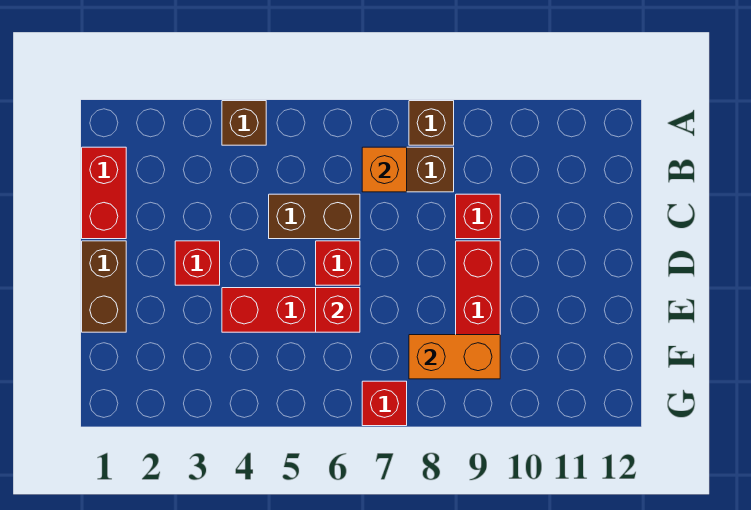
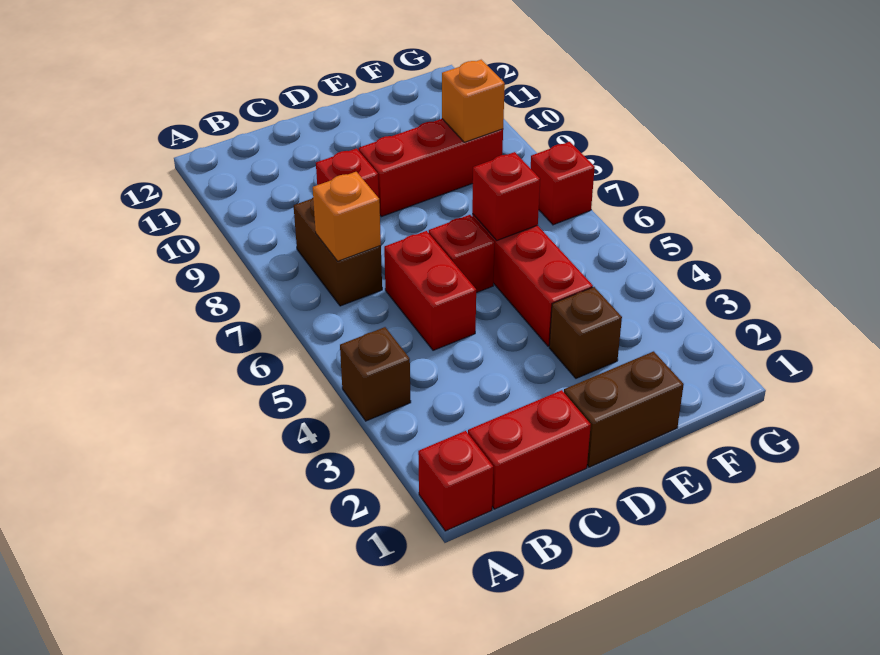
brown 1x1 brick [409,101,454,145] -> brown 1x1 brick moved to [549,287,622,378]
brown 1x2 brick [269,194,360,239] -> red 1x2 brick [384,231,476,350]
red 1x1 brick [175,241,220,285] -> red 1x1 brick moved to [418,431,493,531]
orange 1x2 brick [409,335,500,379] -> orange 1x1 brick [442,60,505,142]

